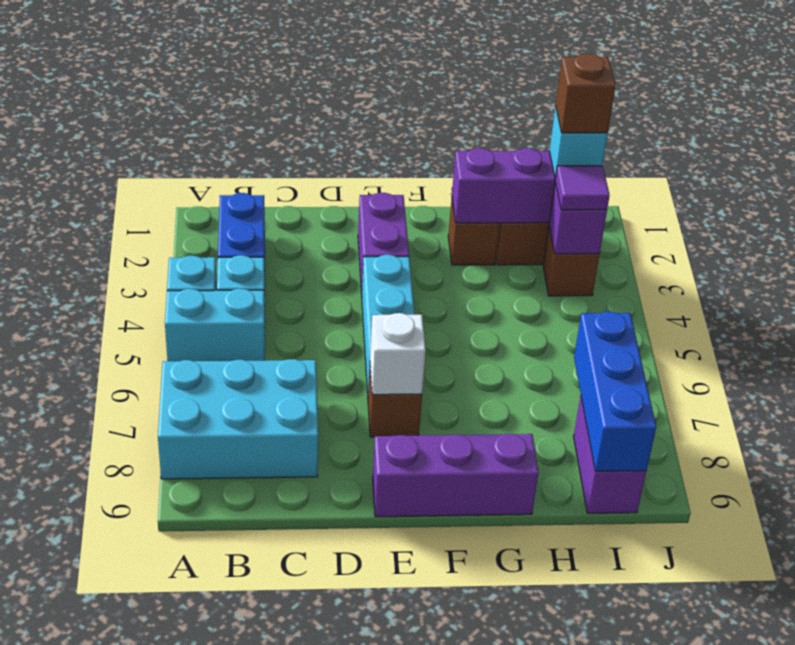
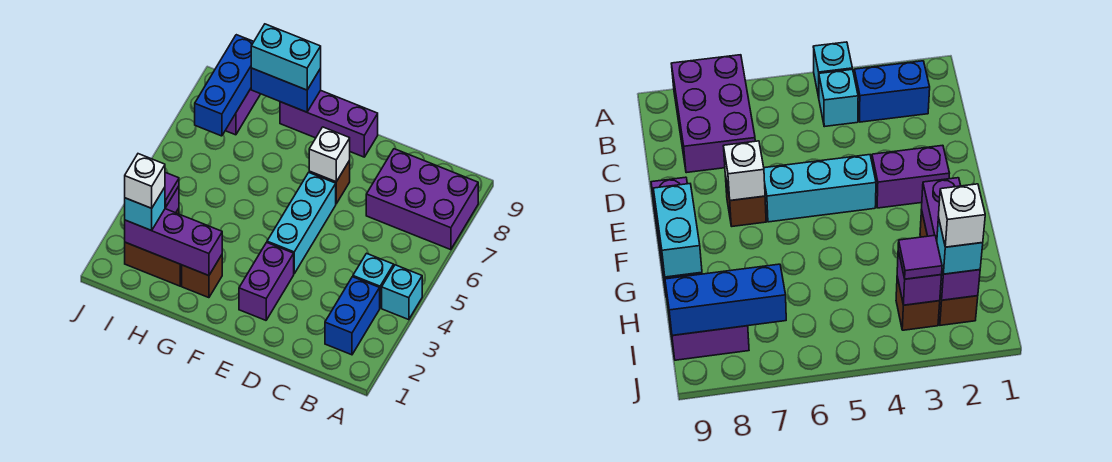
cyan 1x2 brick [165,289,265,361] -> cyan 1x2 brick moved to [251,24,321,90]
cyan 2x3 brick [158,359,318,479] -> purple 2x3 brick [366,149,478,250]
none -> blue 1x2 brick [251,68,321,112]
brown 1x1 brick [556,54,615,133] -> white 1x1 brick [125,154,165,208]

